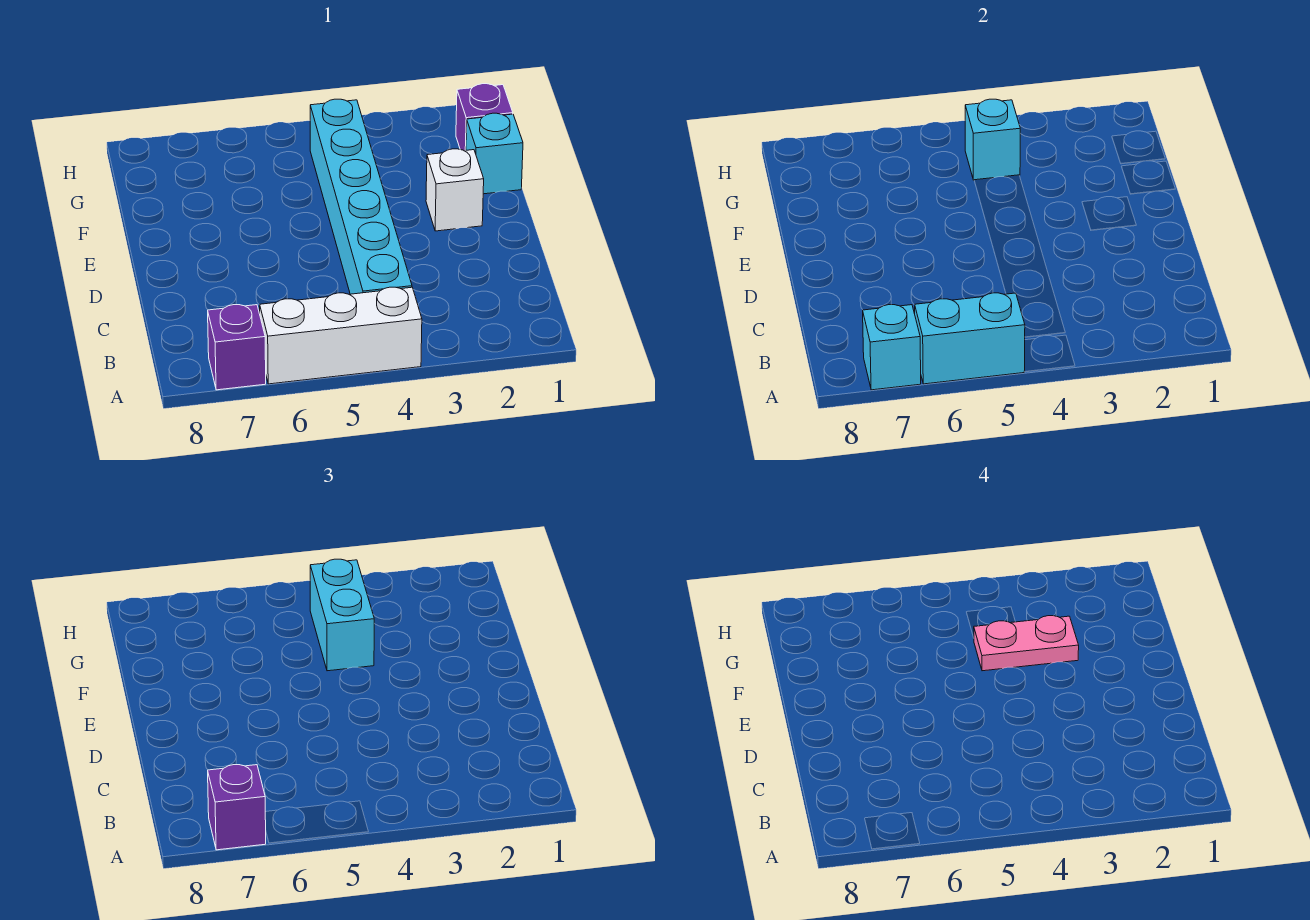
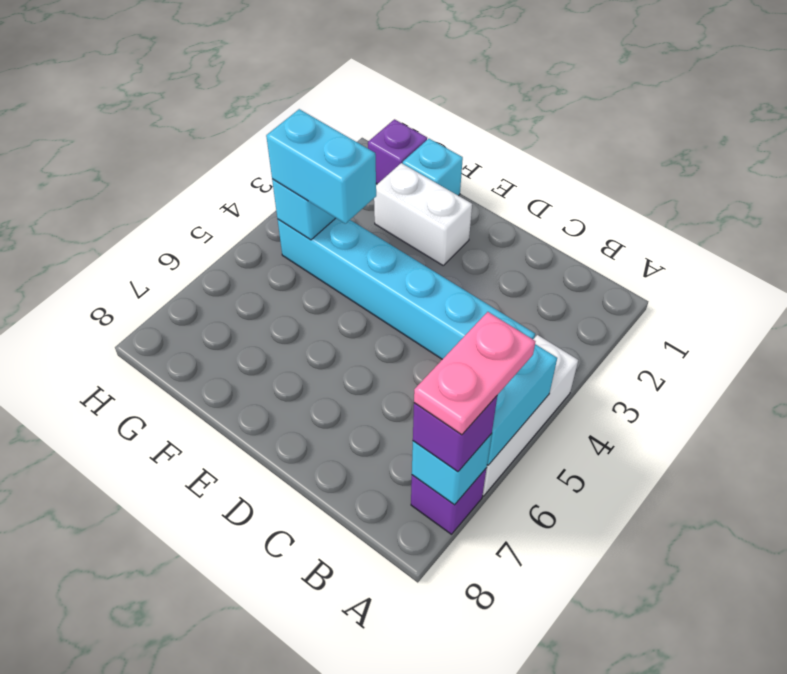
white 1x1 brick [426,149,484,231] -> white 1x2 brick [374,163,472,265]
pink 1x2 plate [974,616,1079,671] -> pink 1x2 plate moved to [414,312,535,435]

